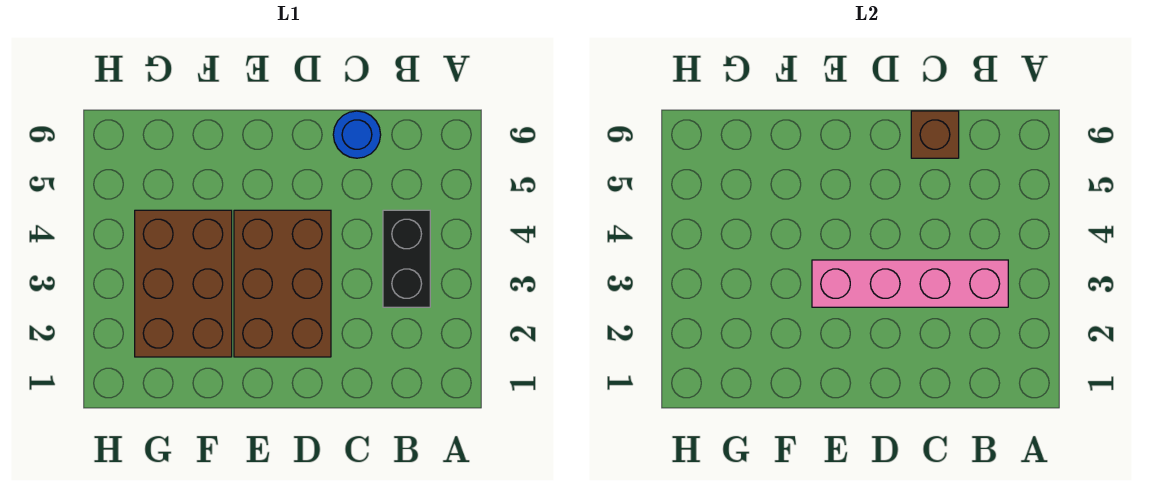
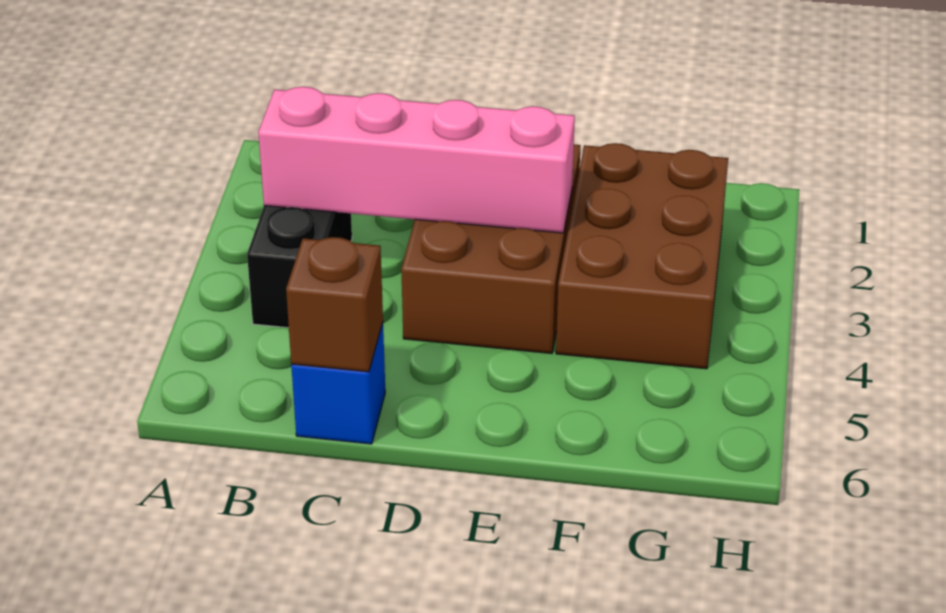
blue 1x1 round brick [333,111,381,158] -> blue 1x1 brick [291,323,385,444]

